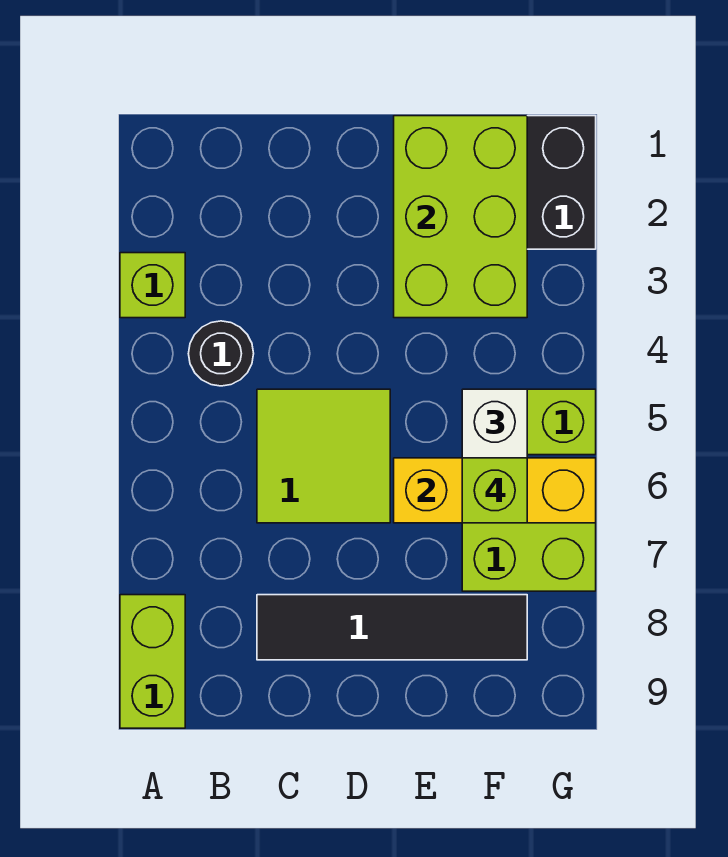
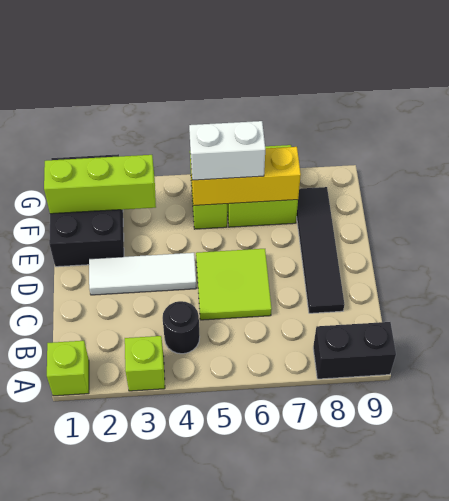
lime 1x2 brick [120,595,185,728] -> black 1x2 brick [313,322,396,379]
none -> white 1x3 tile [89,253,196,295]
lime 2x3 brick [394,116,527,318] -> lime 1x3 brick [44,155,156,214]
yellow 1x3 brick [394,458,596,523] -> yellow 1x3 brick turned to [191,147,301,206]
lime 1x1 brick [462,458,527,523] -> lime 1x1 brick moved to [47,341,89,396]

